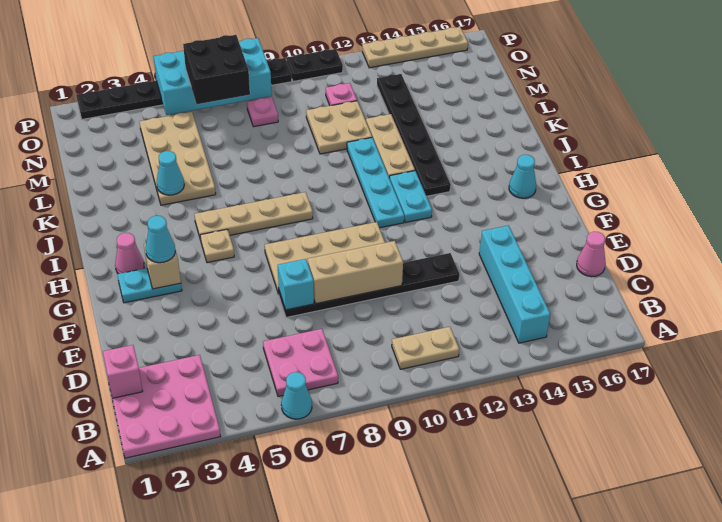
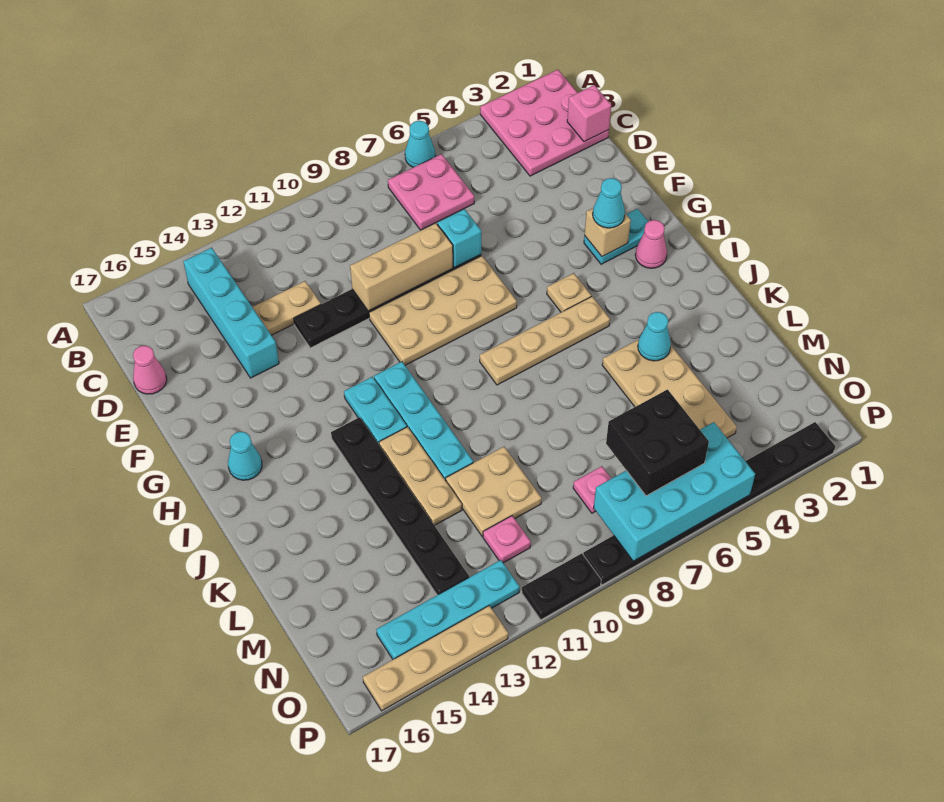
tan 1x2 plate [392,327,459,369] -> tan 1x2 plate moved to [253,281,321,335]
none -> cyan 1x4 plate [376,560,520,659]

